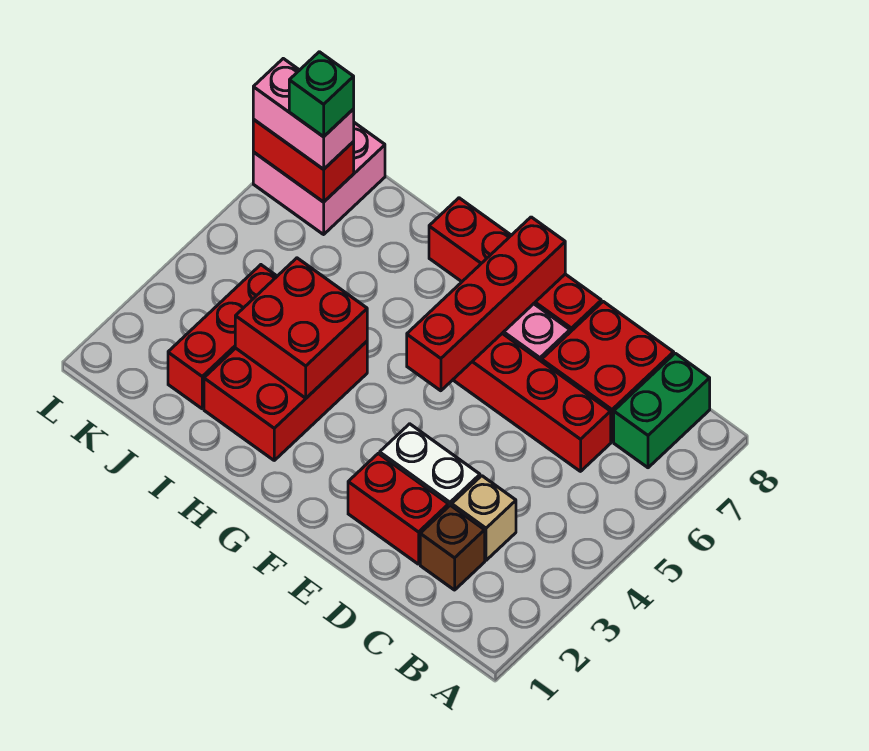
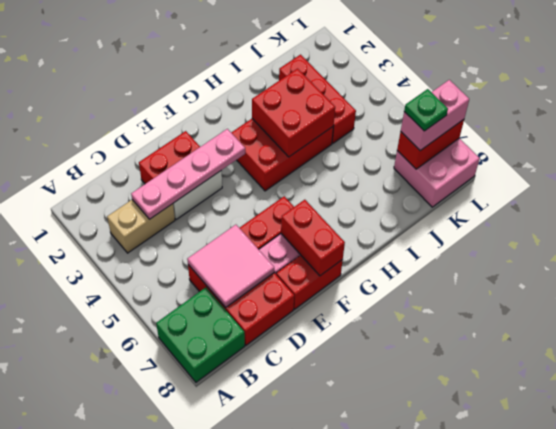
green 1x2 brick [614,353,710,468] -> green 2x2 brick [156,288,245,382]
brown 1x1 brick [420,505,485,590] -> none
tan 1x1 brick [452,476,516,560] -> tan 1x2 brick [107,200,175,253]
none -> pink 1x4 plate [131,129,245,219]
none -> pink 2x2 tile [187,225,274,307]
red 1x4 brick [429,198,601,332] -> red 1x2 brick [276,255,343,309]
red 1x4 brick [407,217,565,391] -> red 1x2 brick [281,200,345,276]
red 2x3 brick [204,341,367,460] -> red 2x3 brick turned to [231,119,333,191]
green 1x1 brick [289,52,354,137] -> green 1x1 plate [404,89,448,131]

